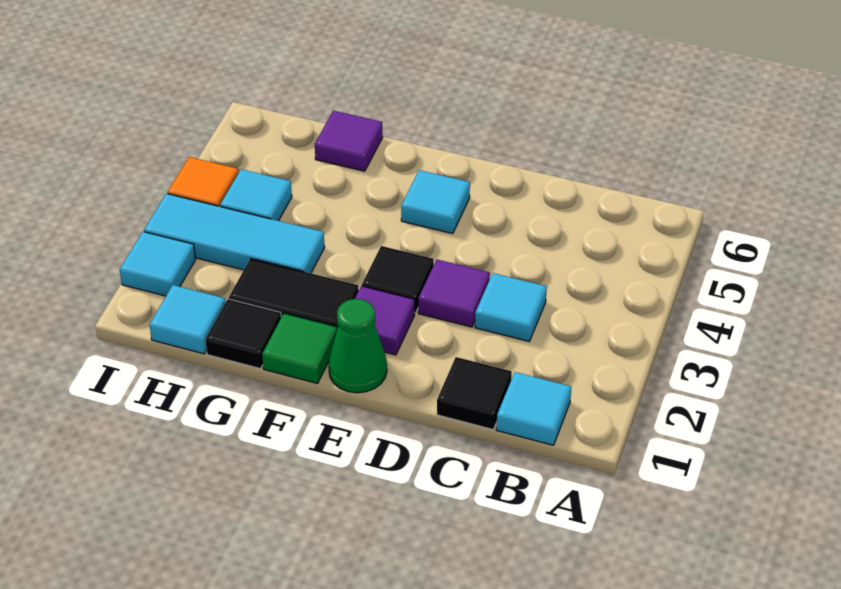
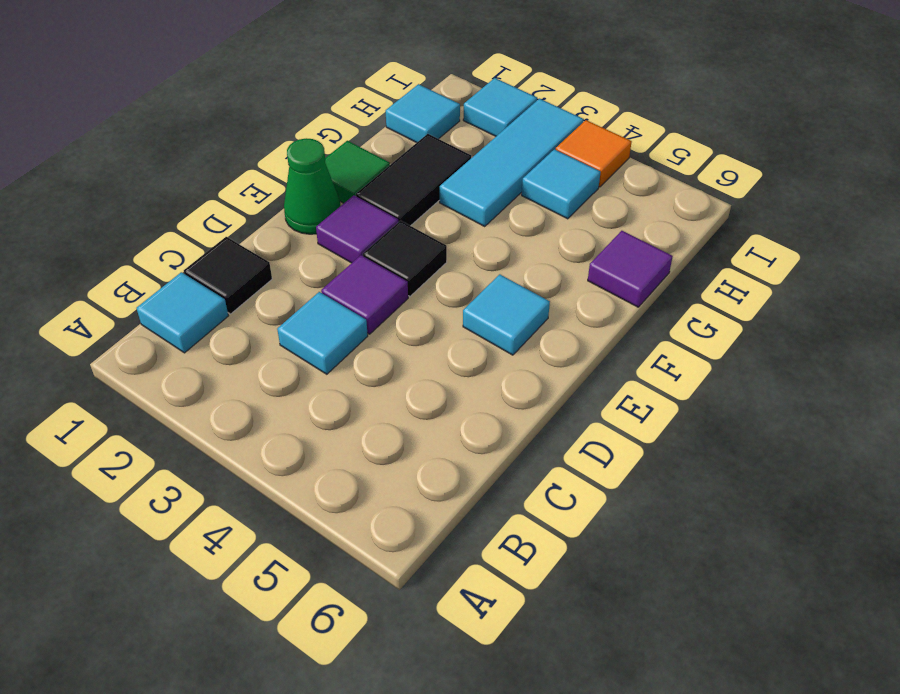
black 1x1 tile [205,299,281,369] -> none

